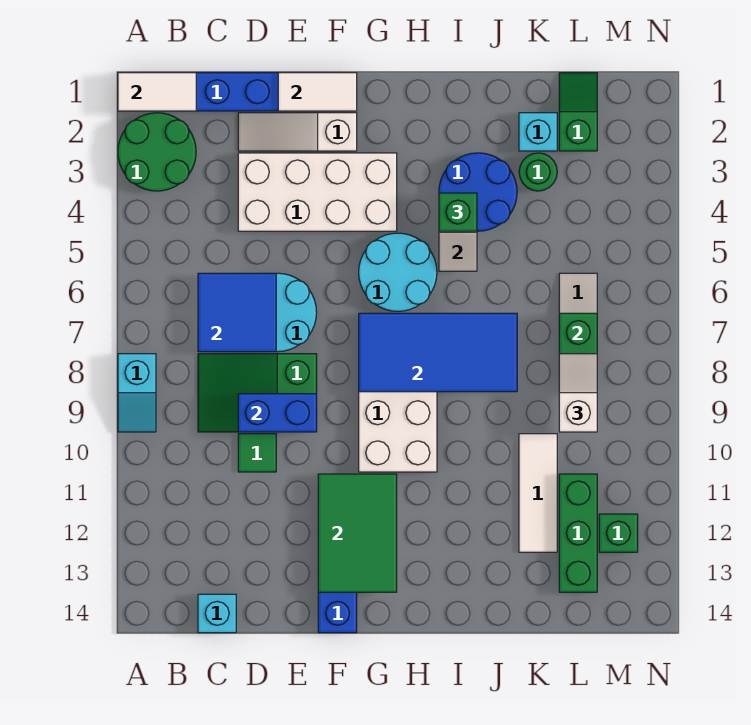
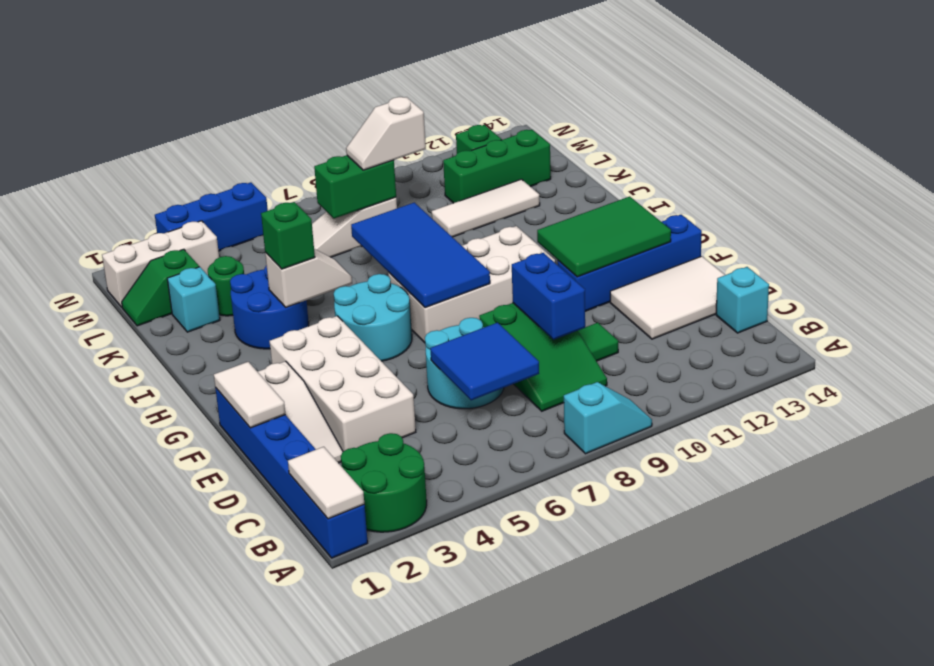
none -> white 2x3 tile [610,256,725,339]
none -> white 1x3 brick [102,221,219,307]
none -> blue 1x3 brick [155,182,268,251]

